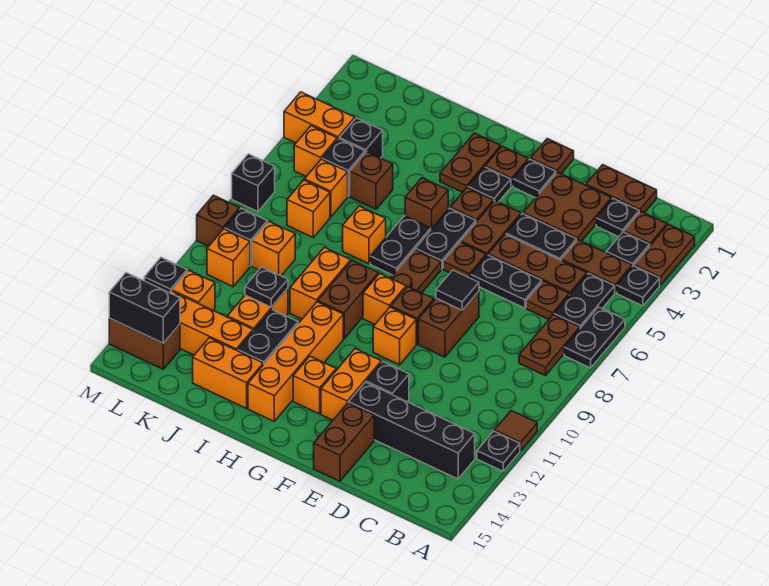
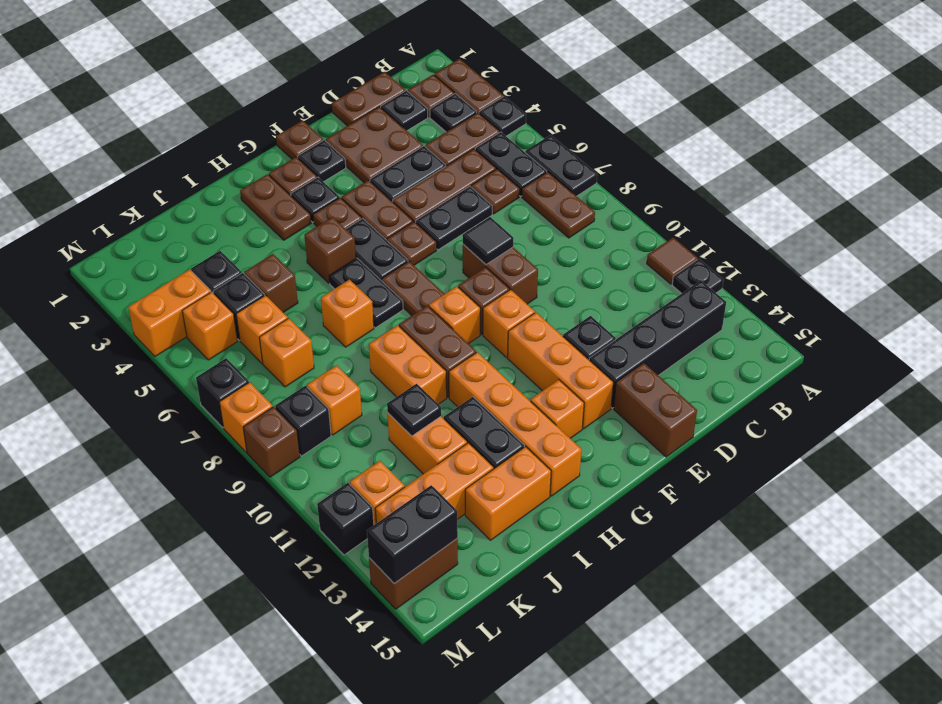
orange 1x2 brick [321,349,381,420] -> orange 1x3 brick [508,313,613,429]
orange 1x1 brick [207,229,250,286] -> orange 1x1 brick moved to [219,382,273,452]

